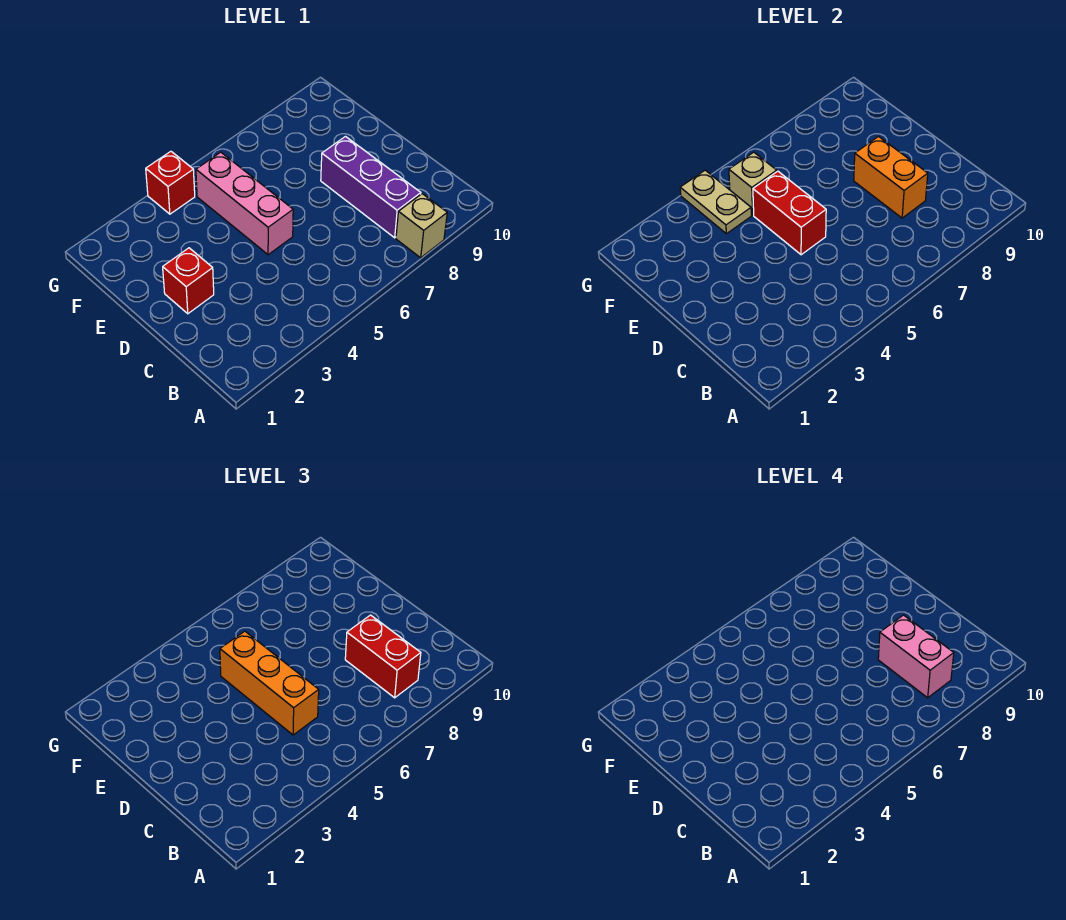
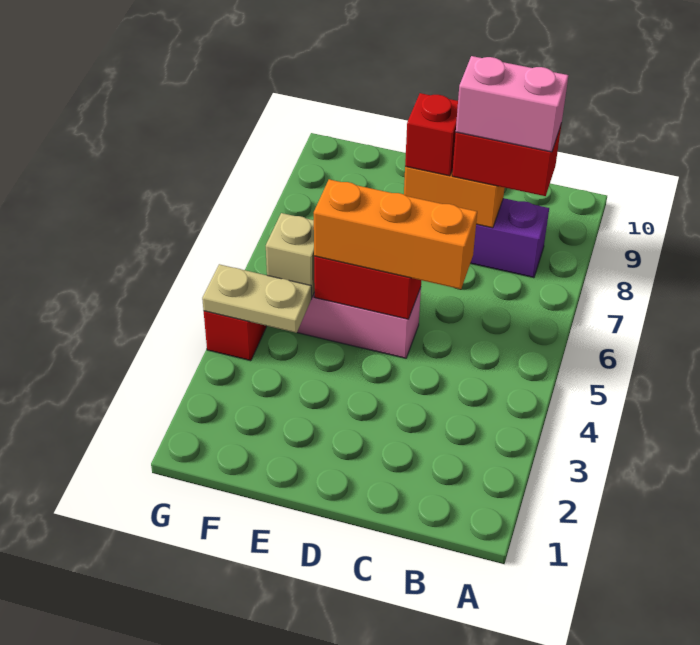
tan 1x1 brick [396,194,447,258] -> none
red 1x1 brick [163,248,214,314] -> red 1x1 brick moved to [405,93,458,176]

